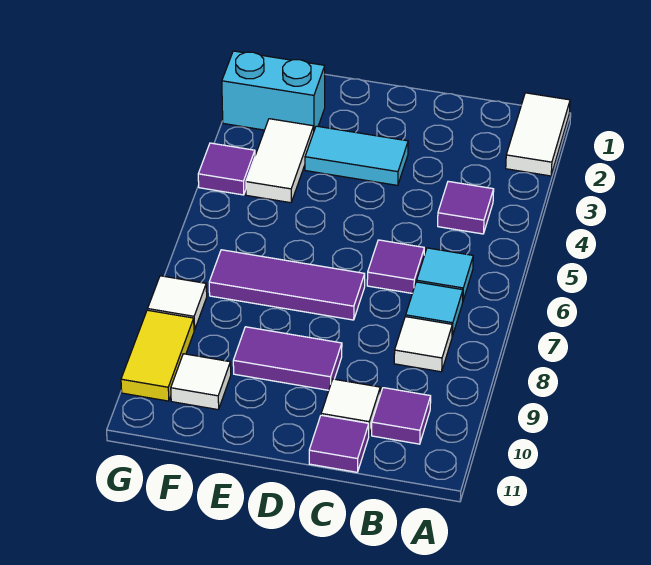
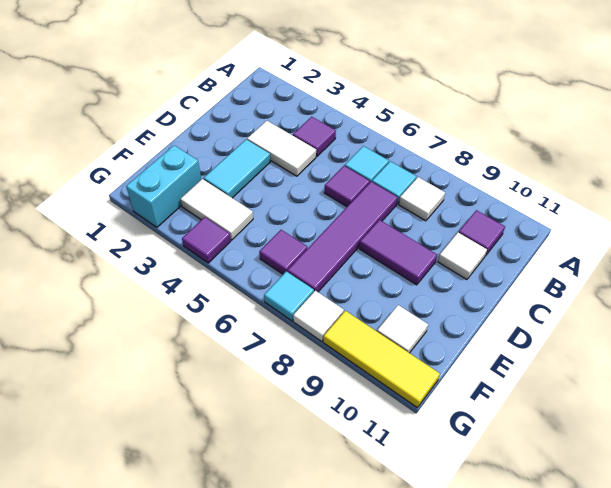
white 1x2 tile [506,93,570,176] -> white 1x2 tile moved to [247,121,316,176]
purple 1x1 tile [309,415,369,472] -> purple 1x1 tile moved to [259,230,307,274]
purple 1x3 tile [209,250,365,320] -> purple 1x4 tile [287,182,398,292]
purple 1x2 tile [233,327,342,390] -> purple 1x2 tile turned to [359,220,437,285]
none -> cyan 1x1 tile [264,271,314,321]
yellow 1x2 tile [121,310,194,401] -> yellow 1x3 tile [323,311,440,408]

